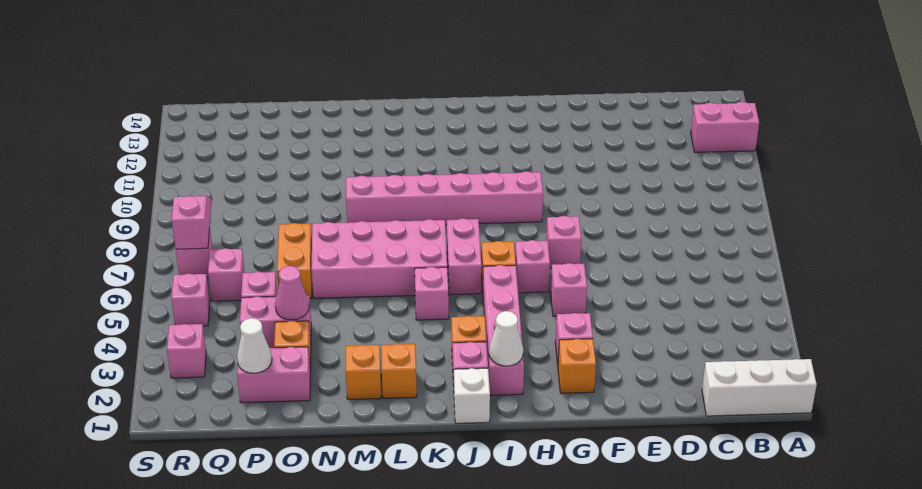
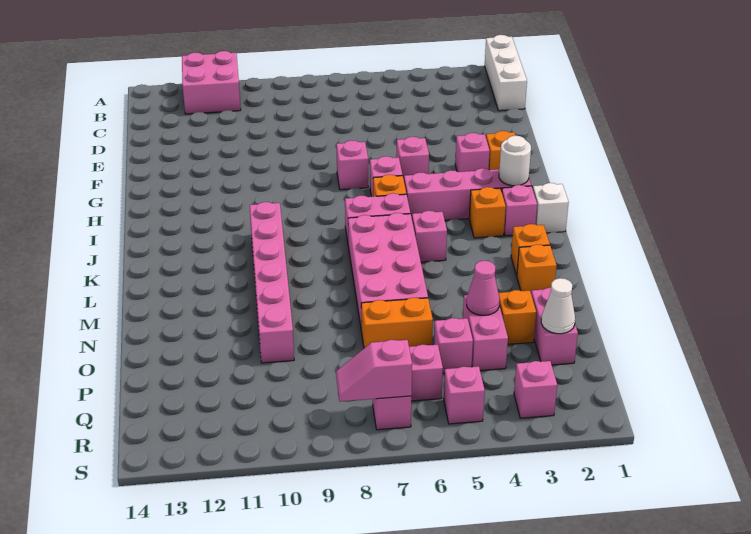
pink 1x2 brick [691,102,759,152] -> pink 2x2 brick [182,51,241,114]
pink 1x6 brick [346,171,543,224] -> pink 1x6 brick moved to [250,202,294,363]
white 1x1 cone [489,311,523,366] -> white 1x1 round brick [499,136,531,186]

